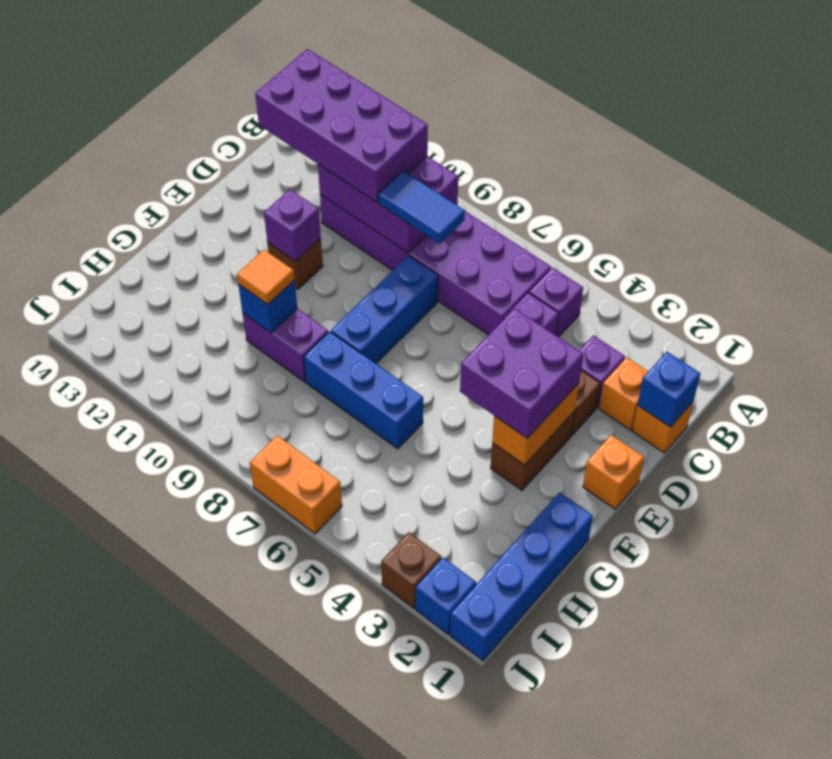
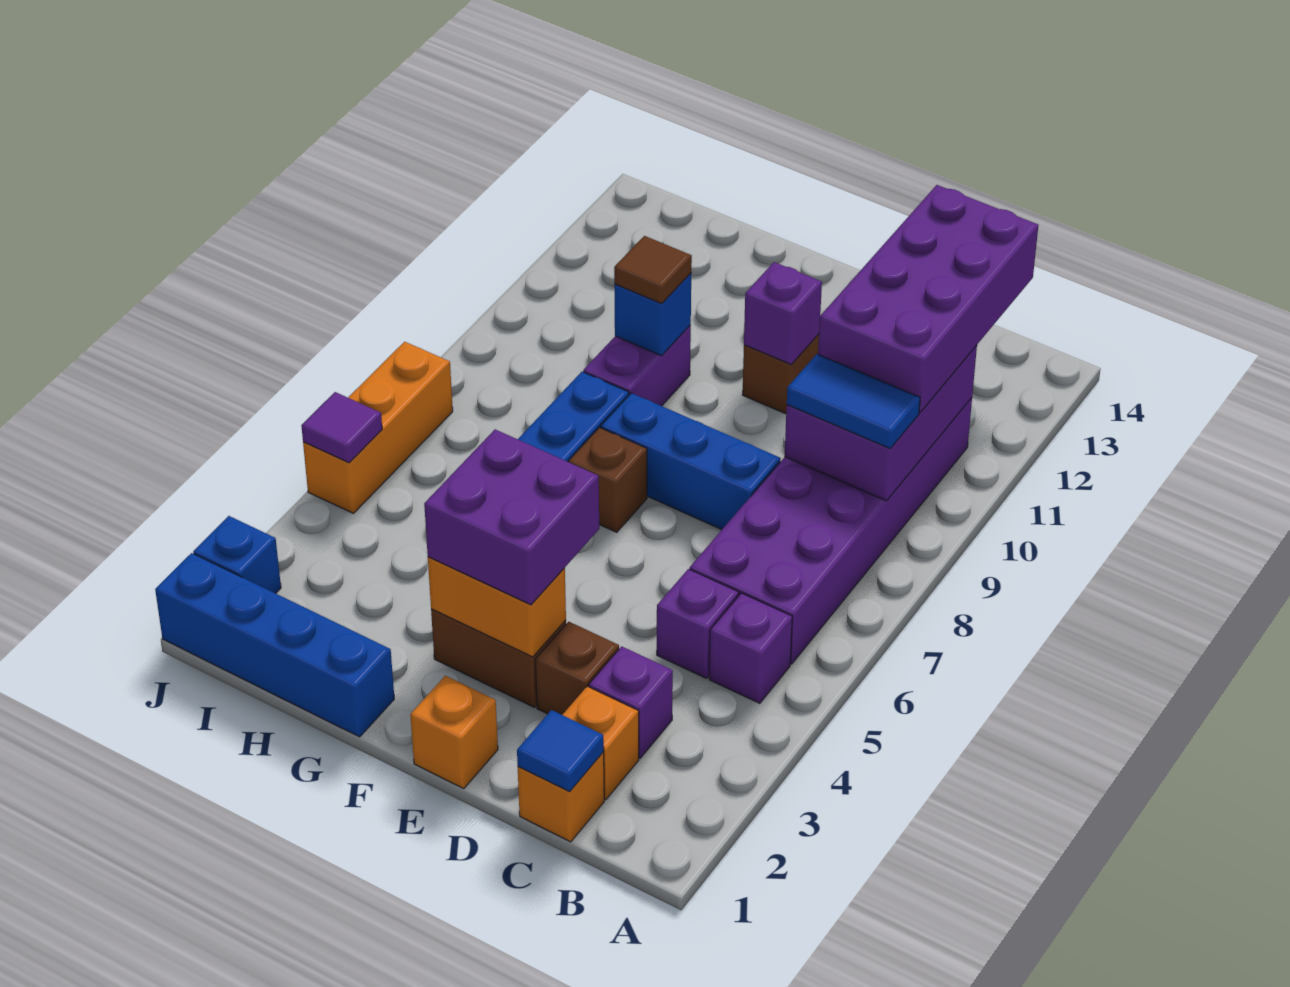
blue 1x1 brick [638,352,700,427] -> blue 1x1 tile [517,710,604,792]
blue 1x2 tile [378,171,465,244] -> blue 1x2 tile turned to [787,354,920,448]
orange 1x1 tile [237,250,295,304] -> brown 1x1 tile [614,236,692,304]
brown 1x1 brick [381,532,441,608] -> brown 1x1 brick moved to [568,427,647,532]
none -> purple 1x1 tile [301,392,382,463]
orange 1x2 brick [250,435,342,534] -> orange 1x3 brick [303,342,453,513]

